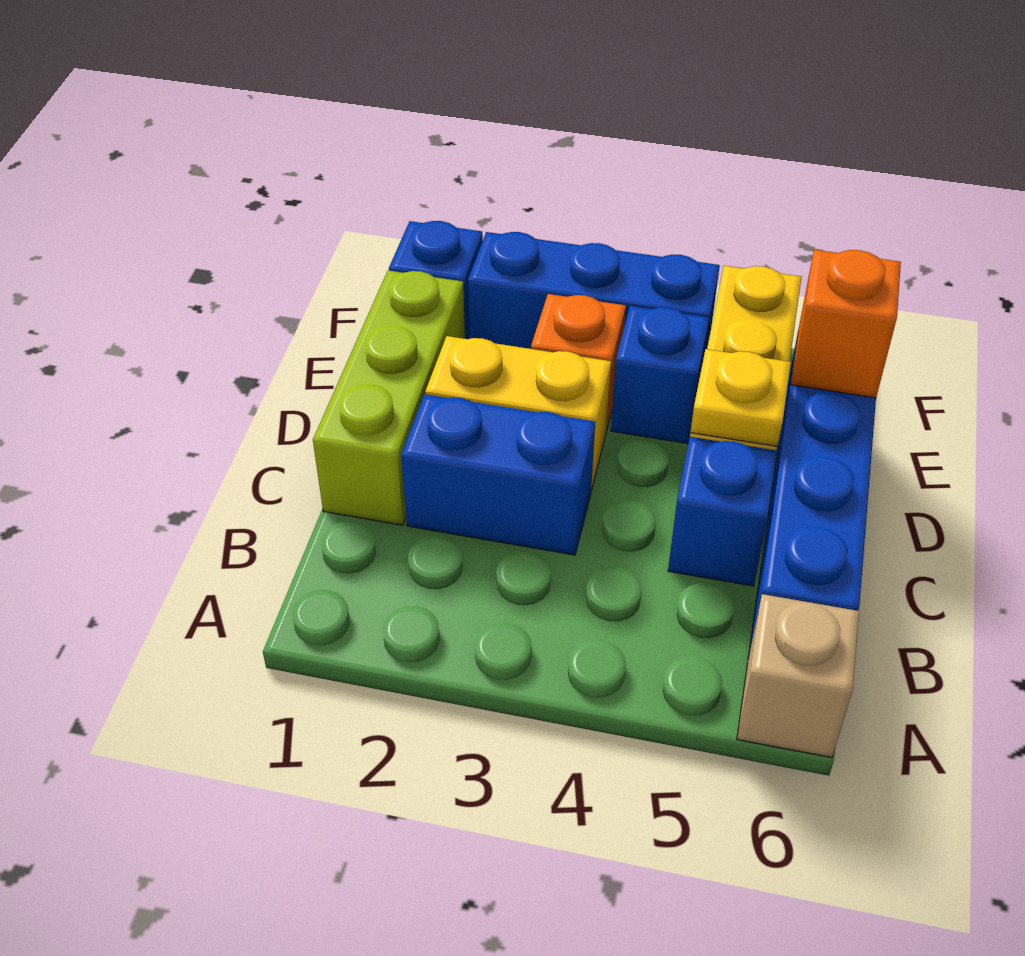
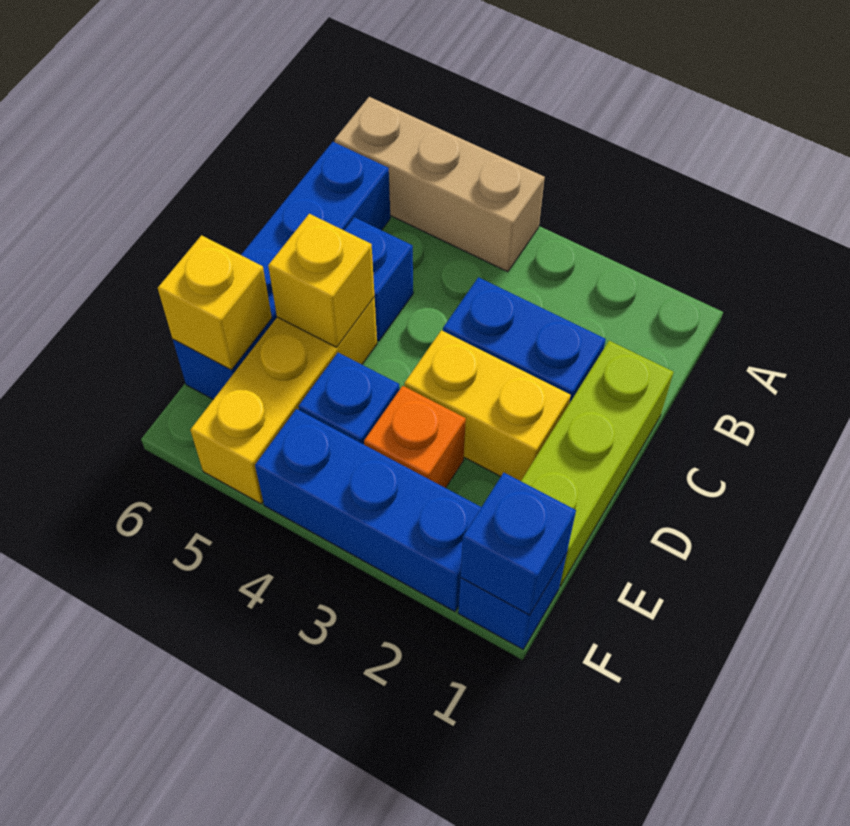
tan 1x1 brick [737,594,859,758] -> tan 1x3 brick [335,97,545,272]
yellow 1x1 plate [690,349,791,447] -> yellow 1x1 brick [268,214,374,347]
orange 1x1 brick [791,250,901,398] -> yellow 1x1 brick [158,235,272,370]
none -> blue 1x1 brick [460,473,576,615]

